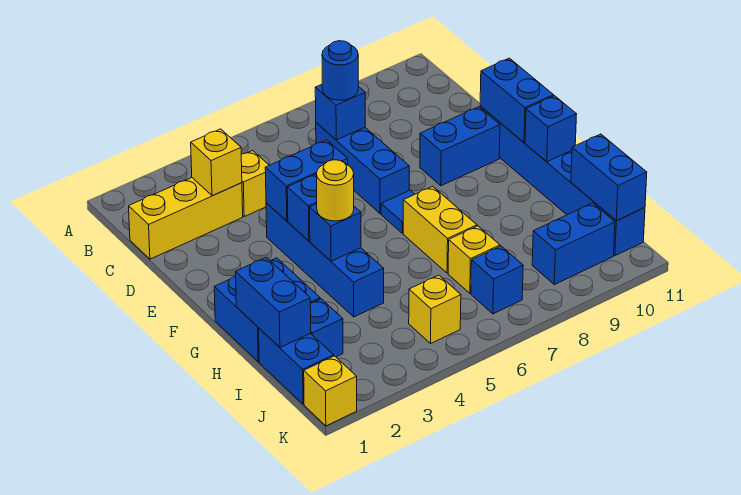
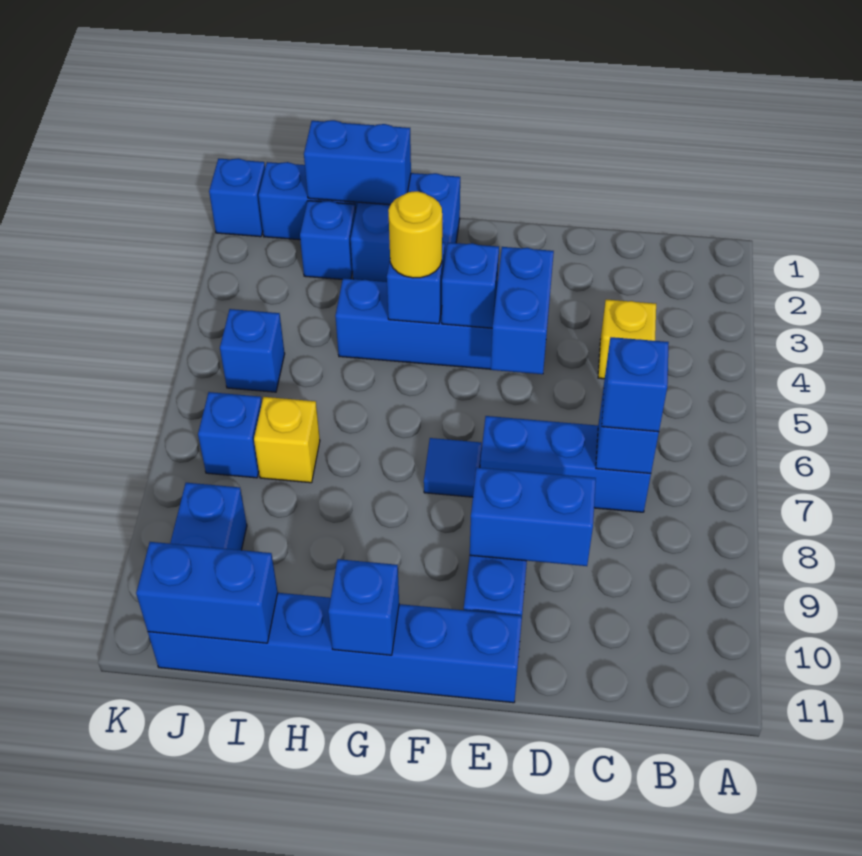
yellow 1x3 brick [129,178,243,259] -> none
yellow 1x1 brick [191,129,242,196] -> none
blue 1x1 round brick [322,41,358,100] -> blue 1x1 brick [602,337,669,432]
blue 1x2 brick [480,58,554,142] -> blue 1x2 brick moved to [470,467,596,566]
yellow 1x2 brick [403,186,477,273] -> none
yellow 1x1 brick [409,275,461,343] -> blue 1x1 brick [220,309,285,392]
yellow 1x1 brick [304,356,357,426] -> blue 1x1 brick [209,158,265,237]

